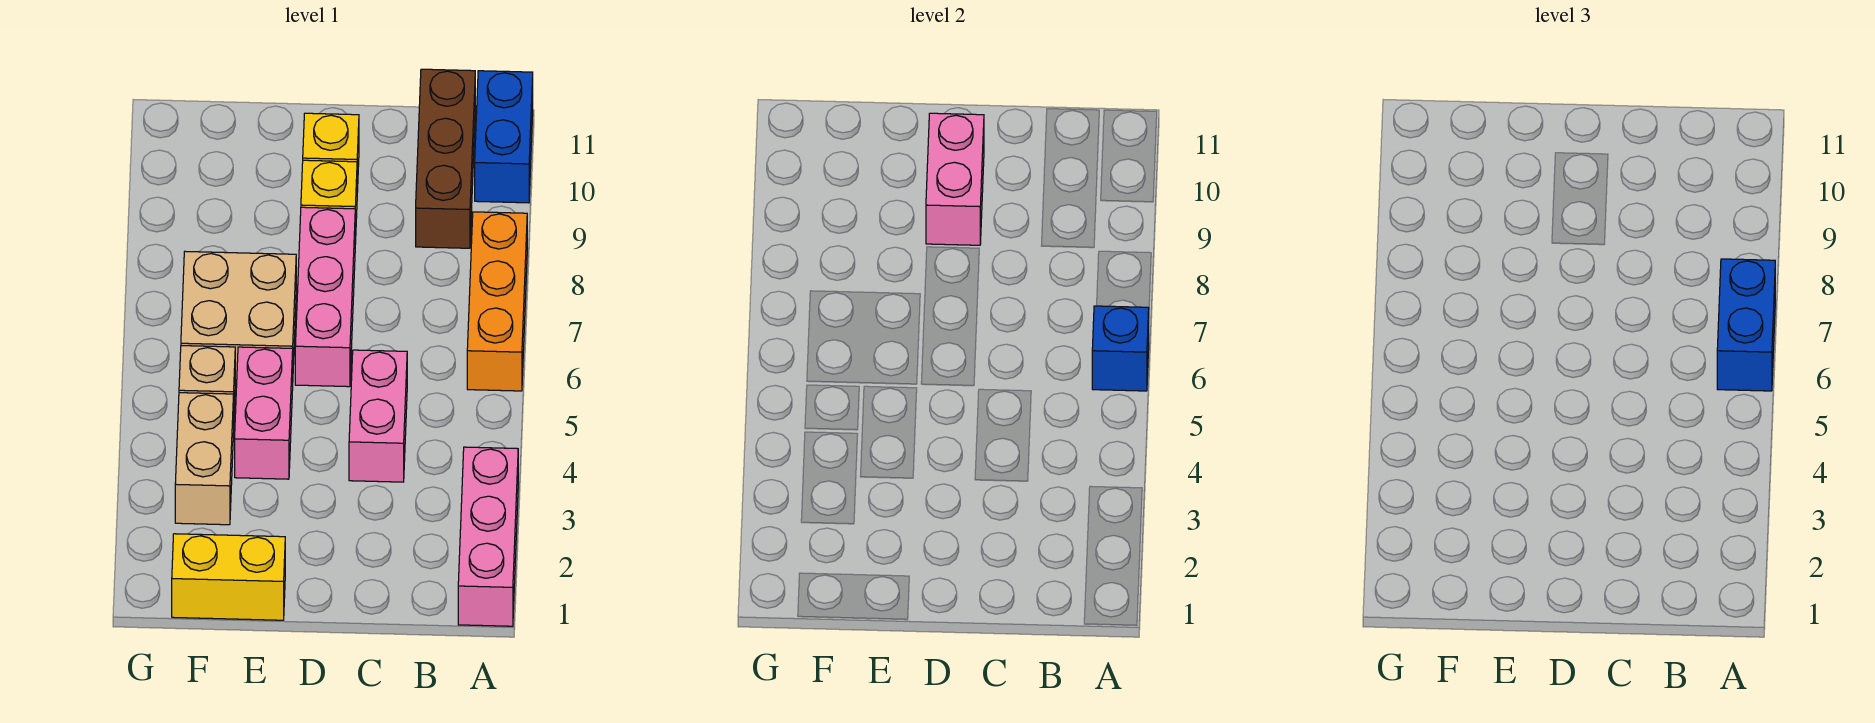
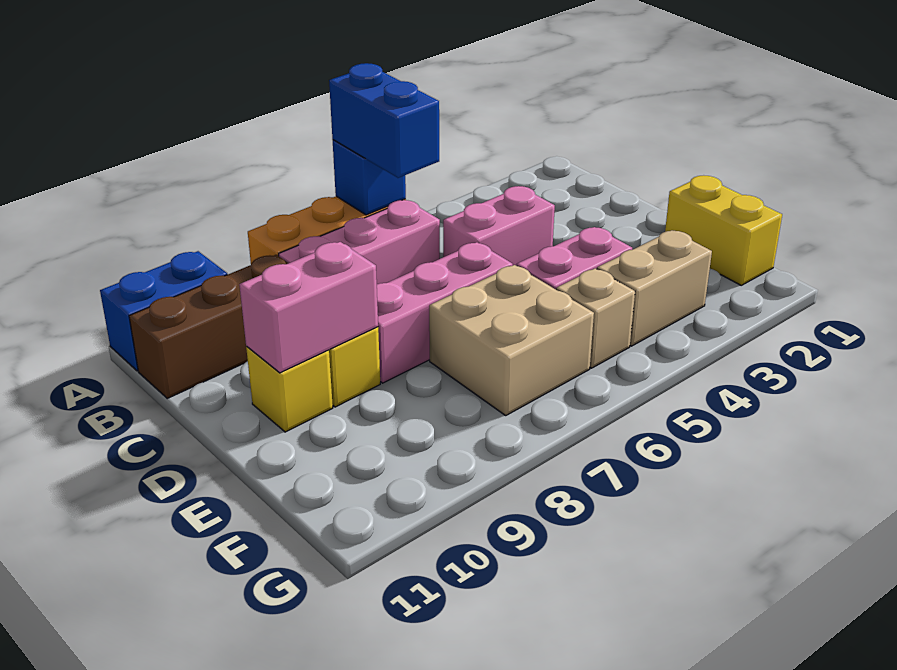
pink 1x3 brick [458,447,518,626] -> pink 1x3 brick moved to [279,200,440,284]
blue 1x2 brick [1717,259,1775,391] -> blue 1x2 brick turned to [329,63,439,178]

